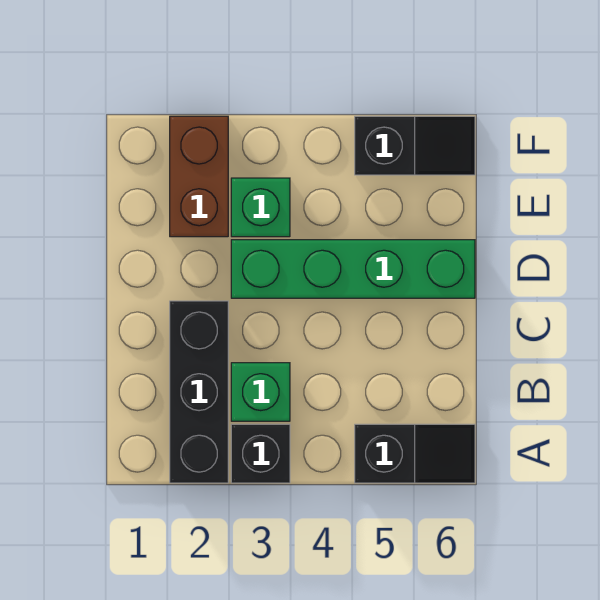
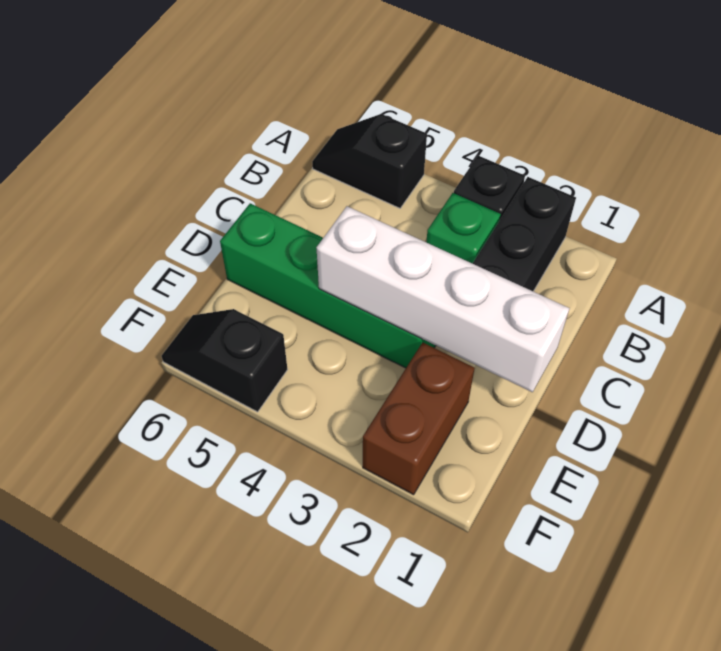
none -> white 1x4 brick [316,206,570,392]
green 1x1 brick [231,178,290,237] -> none

